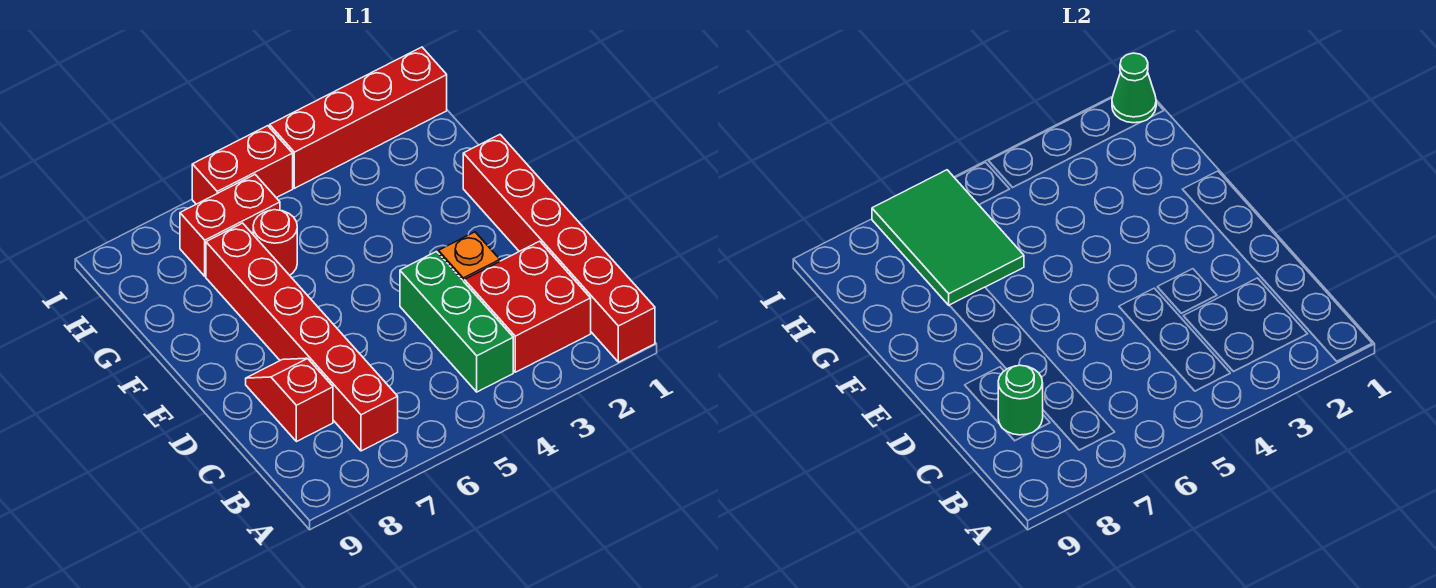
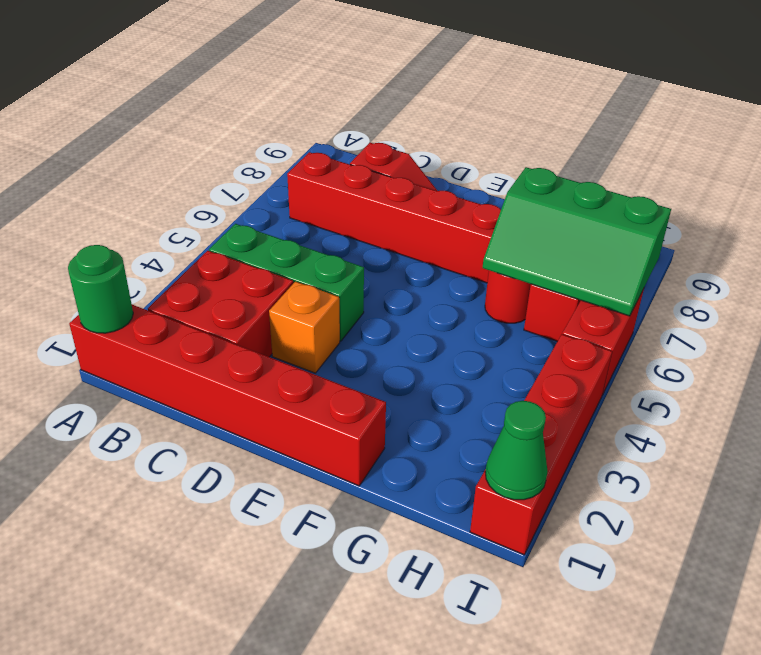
green 1x1 round brick [998,365,1043,435] -> green 1x1 round brick moved to [68,245,133,333]
green 2x3 tile [872,170,1024,305] -> green 2x3 slope [483,167,671,316]

